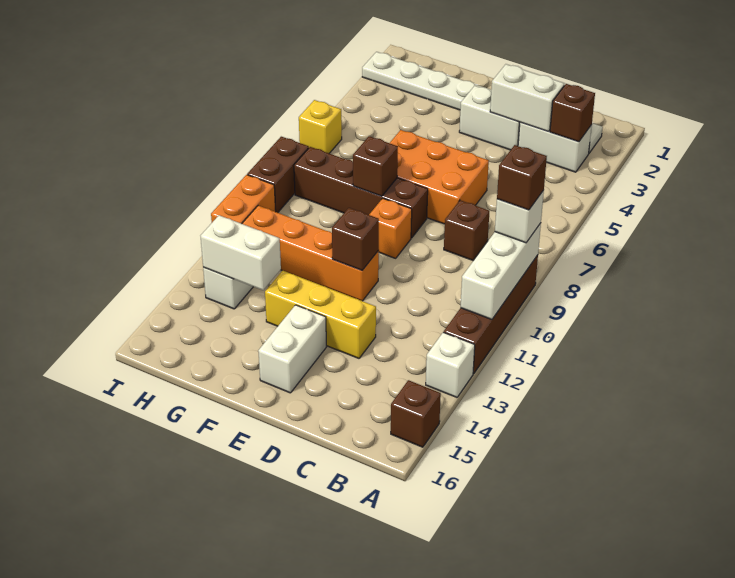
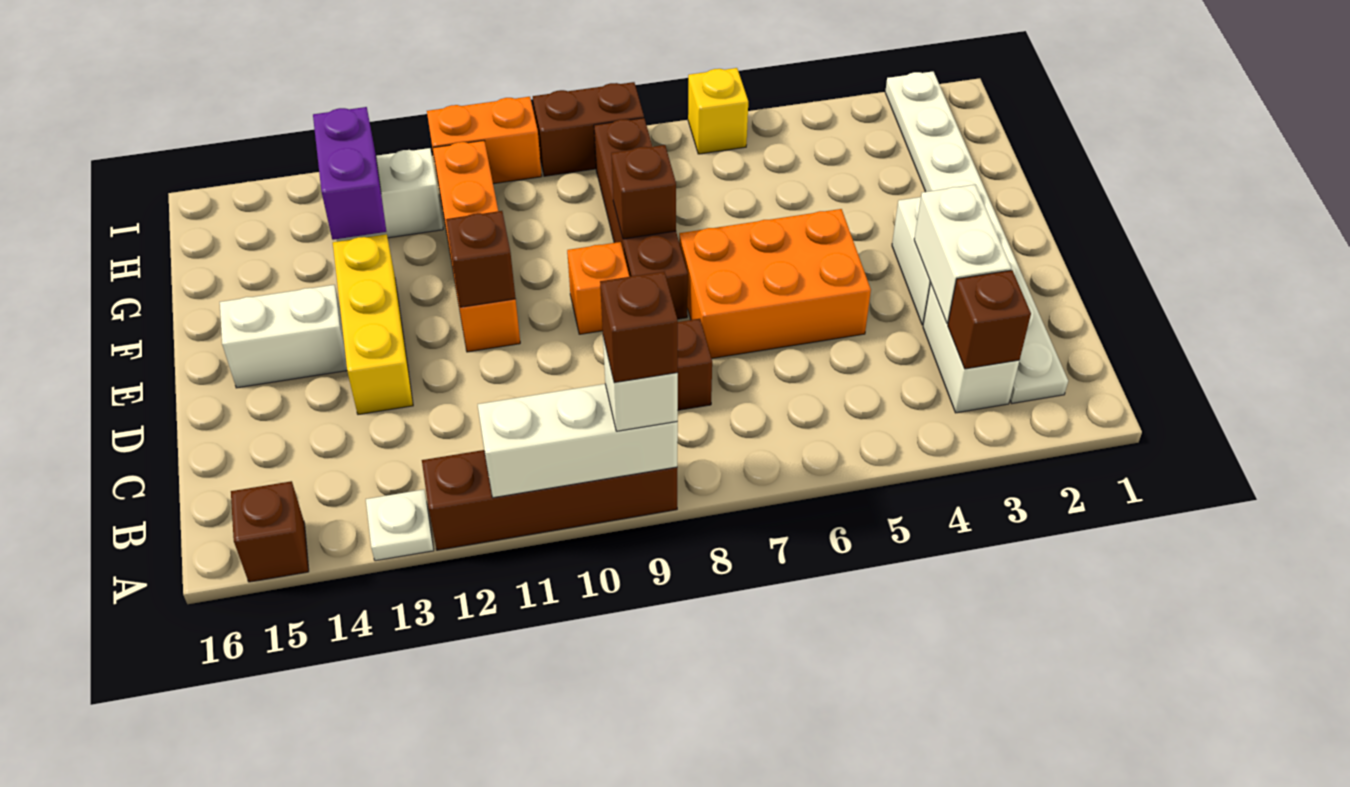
white 1x1 brick [426,332,475,397] -> white 1x1 plate [366,490,434,561]
orange 2x3 brick [390,130,489,224] -> orange 2x3 brick turned to [679,209,871,358]
white 1x2 brick [201,215,281,290] -> purple 1x2 brick [313,107,386,240]

